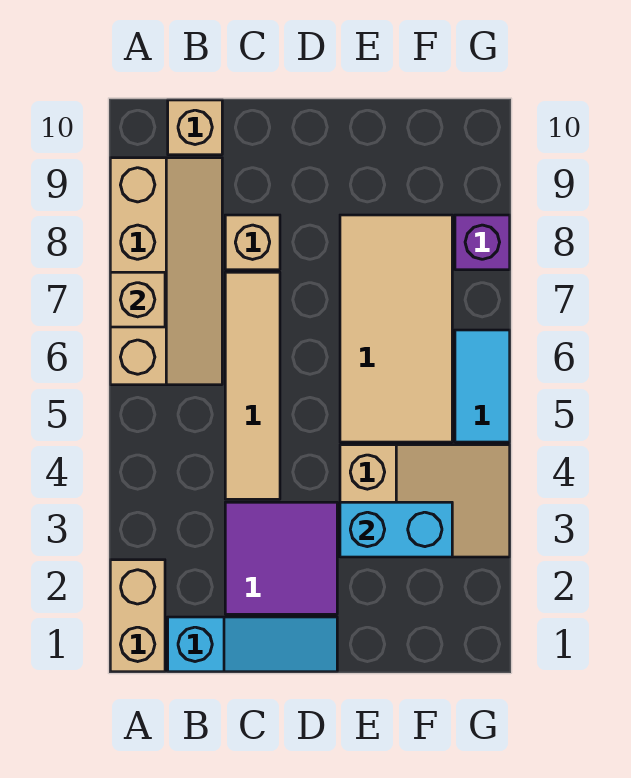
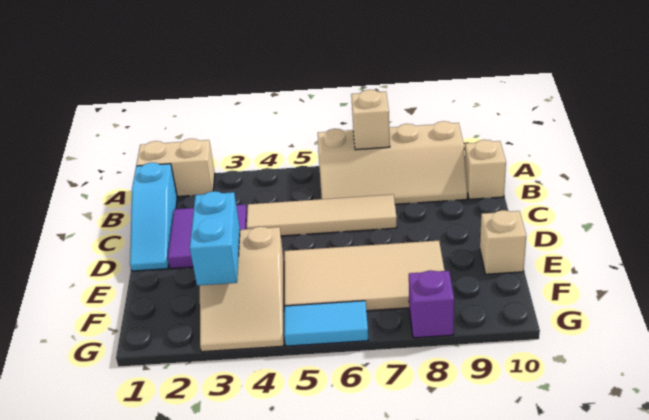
tan 1x1 brick [225,215,280,270] -> tan 1x1 brick moved to [480,210,526,274]

